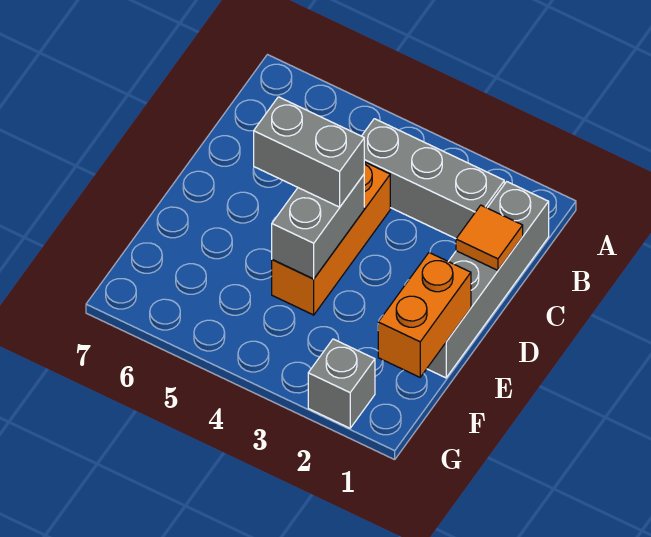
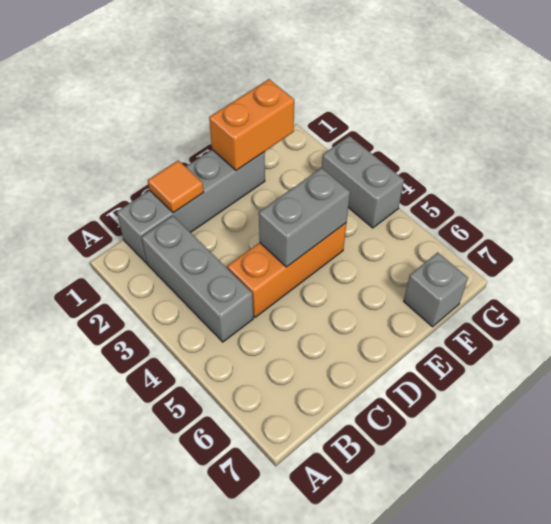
grey 1x2 brick [254,97,364,207] -> grey 1x2 brick moved to [322,136,404,228]
grey 1x1 brick [308,339,375,428] -> grey 1x1 brick moved to [404,252,468,327]

